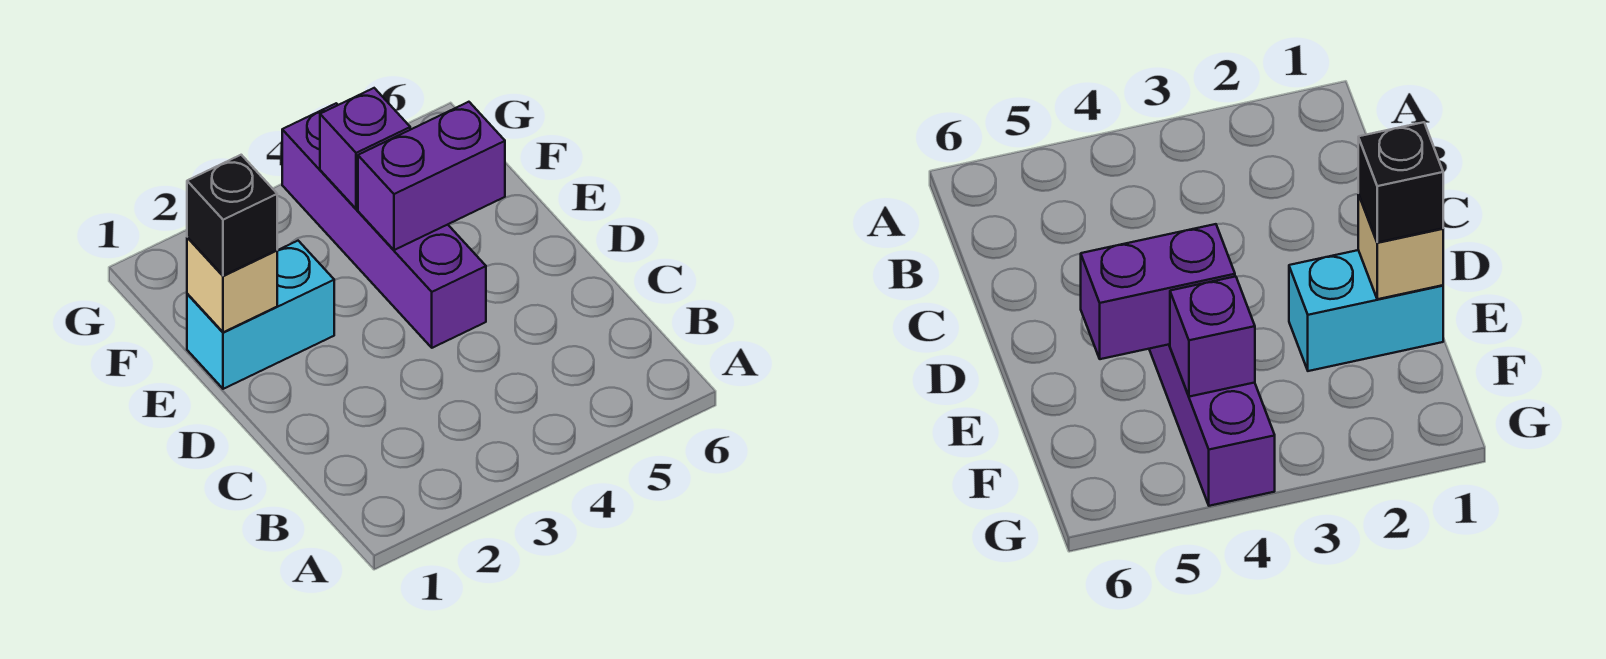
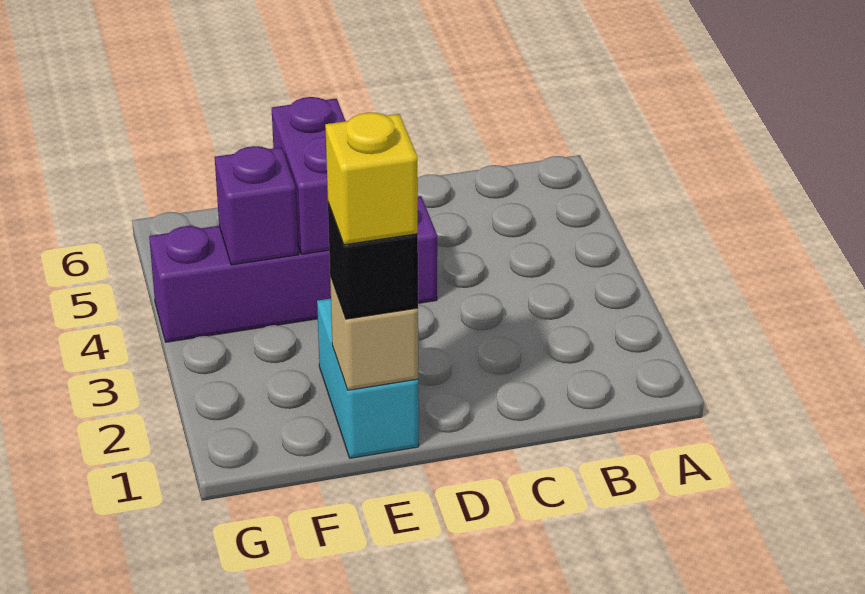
none -> yellow 1x1 brick [325,112,418,245]

